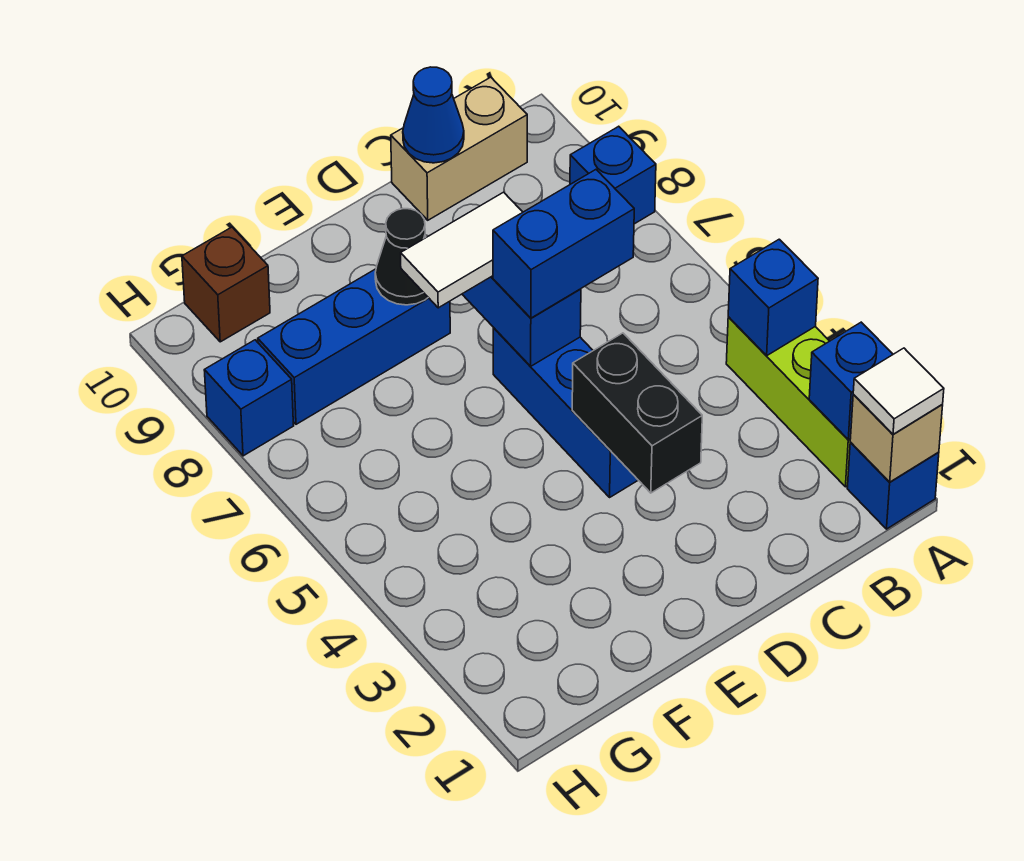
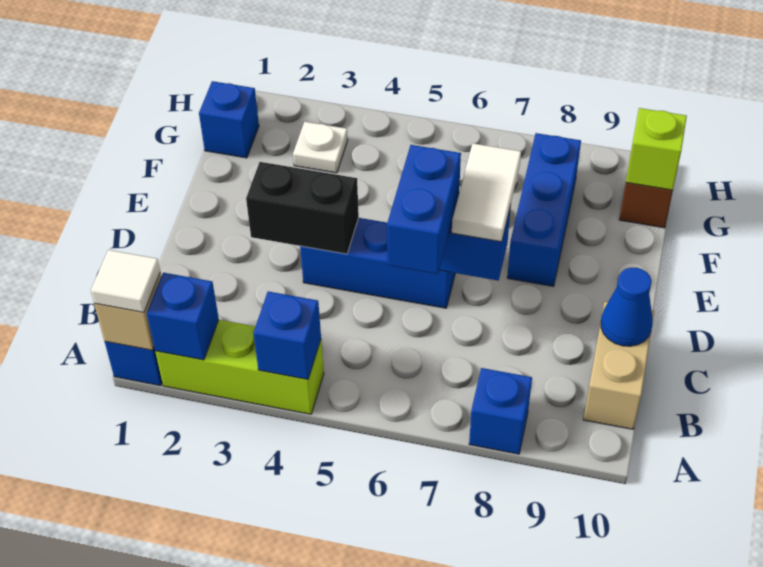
black 1x1 cone [375,209,428,305] -> none
none -> white 1x1 plate [293,122,348,173]
none -> lime 1x1 brick [626,108,687,190]
blue 1x1 brick [204,340,294,456] -> blue 1x1 brick moved to [199,81,259,158]

